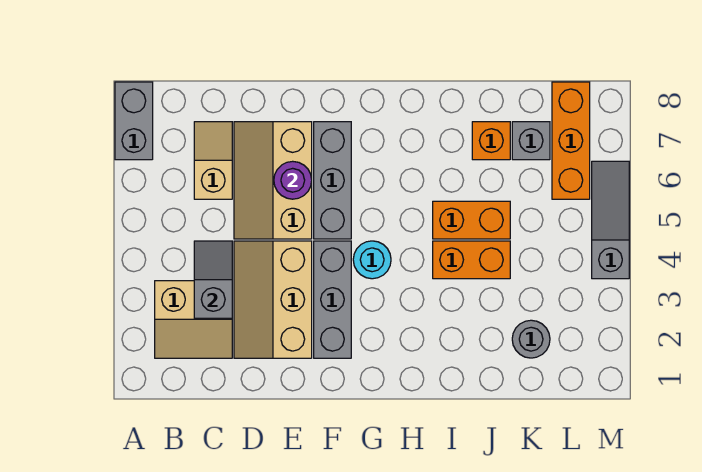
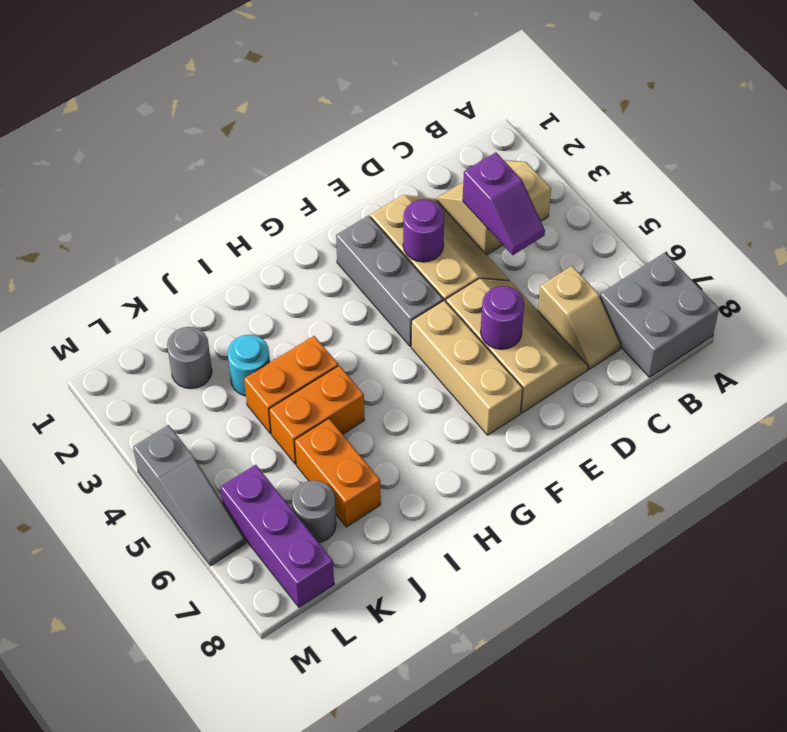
grey 1x2 brick [115,82,153,160] -> grey 2x2 brick [600,253,719,377]
grey 1x2 slope [194,241,232,318] -> purple 1x2 slope [463,152,545,255]
none -> purple 1x1 round brick [403,199,444,262]
grey 1x3 brick [314,122,351,239] -> tan 1x3 brick [411,300,523,435]
cyan 1x1 round brick [353,241,391,279] -> cyan 1x1 round brick moved to [228,335,270,396]
orange 1x1 brick [472,122,510,160] -> orange 1x2 brick [295,419,381,527]
grey 1x1 brick [512,122,550,160] -> grey 1x1 round brick [292,480,336,543]
orange 1x3 brick [552,82,590,199] -> purple 1x3 brick [220,465,334,607]

